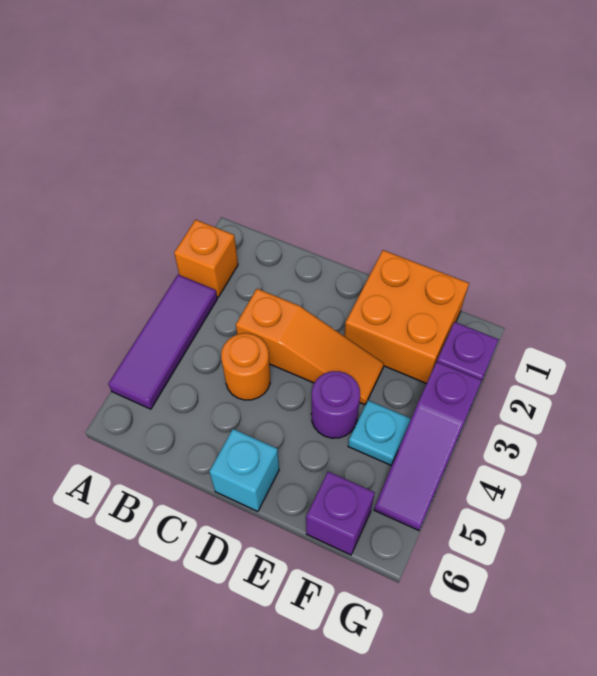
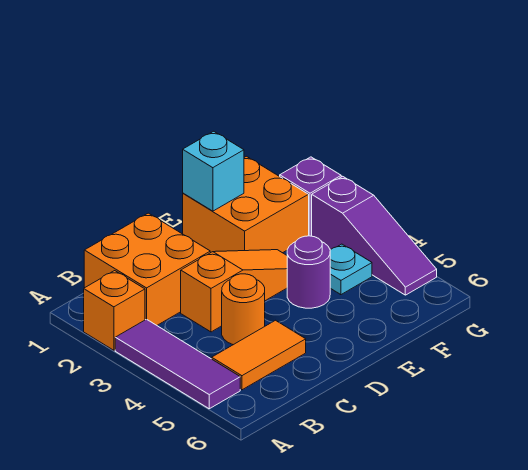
none -> orange 2x2 brick [84,213,210,325]
none -> orange 1x2 tile [212,320,306,390]
cyan 1x1 brick [209,429,279,512] -> cyan 1x1 brick moved to [183,131,244,211]
purple 1x1 brick [306,471,375,555] -> none

